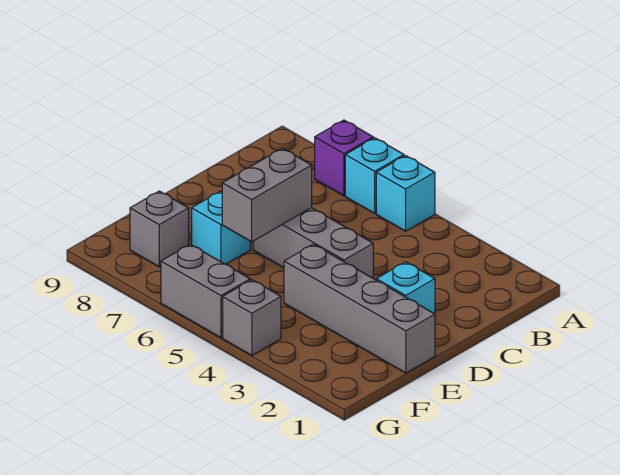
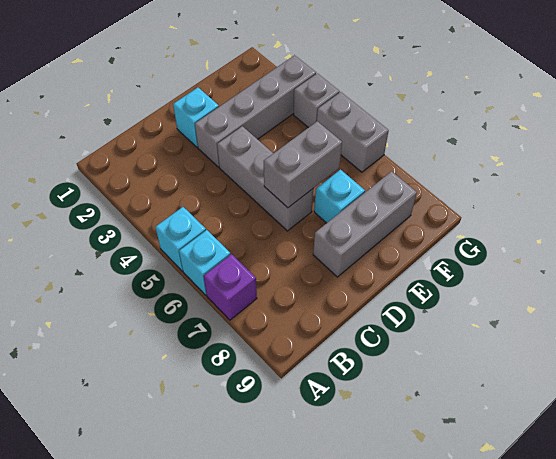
grey 1x4 brick [284,244,435,373] -> grey 1x4 brick turned to [195,55,316,167]
grey 1x1 brick [130,191,189,267] -> grey 1x3 brick [313,171,417,277]

